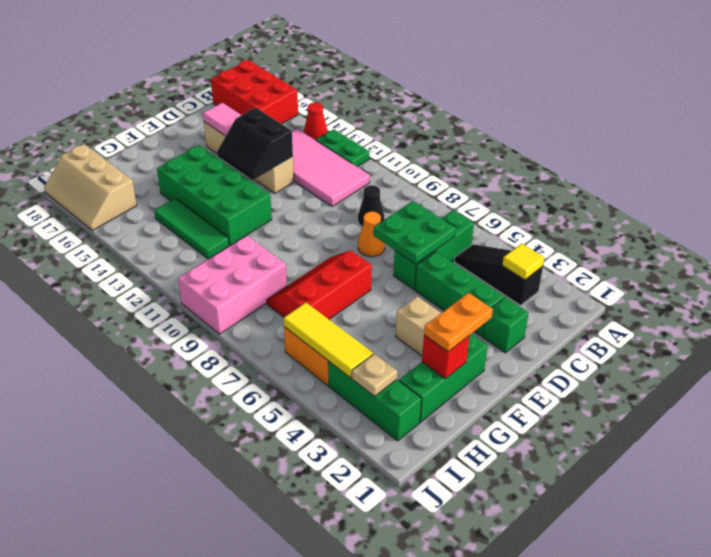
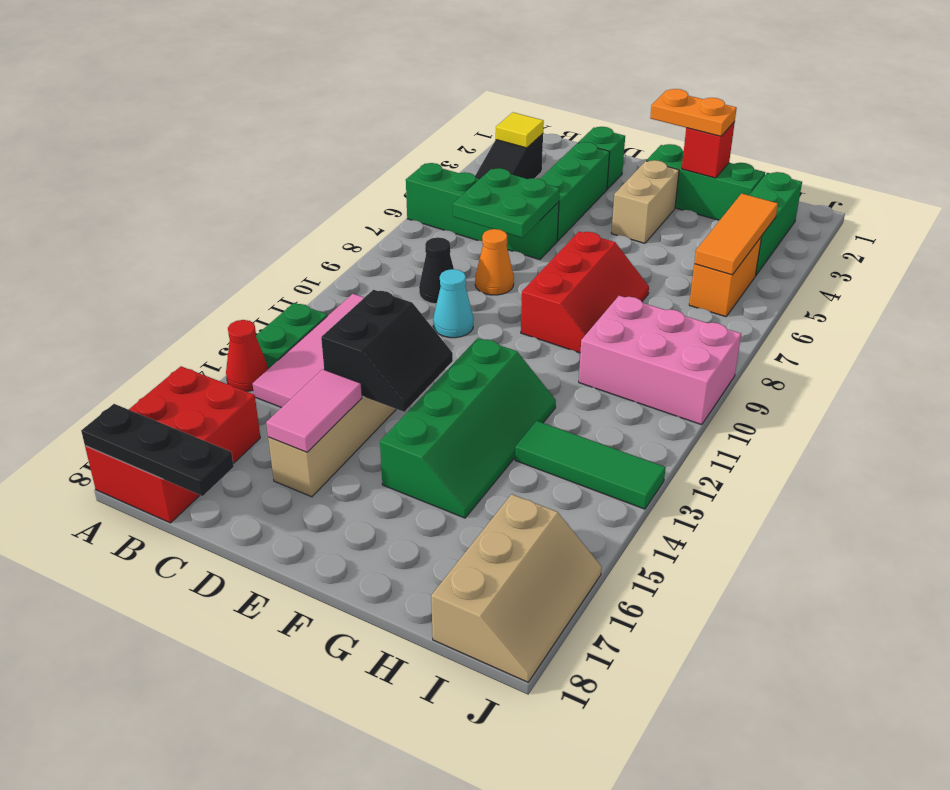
none -> black 1x3 plate [81,404,234,496]
green 1x3 brick [393,210,474,290] -> green 1x4 brick [406,163,559,259]
none -> cyan 1x1 cone [433,269,473,338]
red 2x3 slope [267,250,372,319] -> red 2x3 slope turned to [521,232,649,353]
green 2x4 brick [157,145,272,245] -> green 2x4 slope [380,338,556,518]
green 1x3 tile [154,199,229,259] -> green 1x3 tile turned to [515,421,666,509]
tan 1x1 plate [352,354,397,397] -> none
yellow 1x3 tile [284,303,373,378] -> orange 1x3 tile [694,194,778,275]

